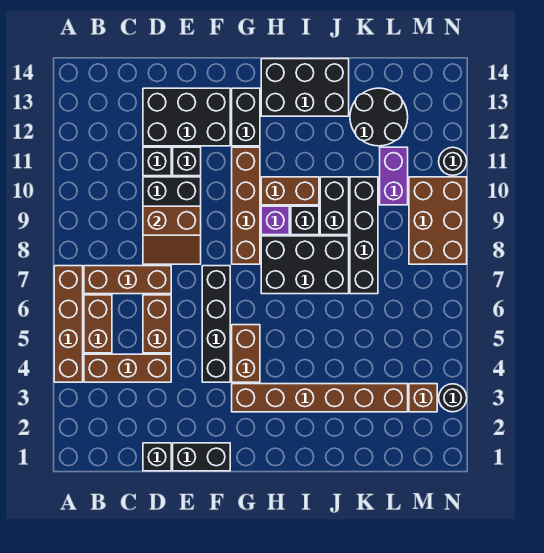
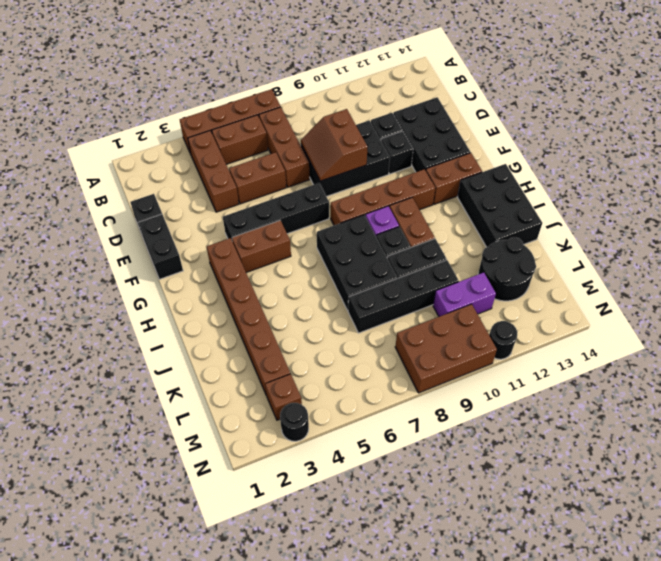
black 1x2 brick [232,88,260,146] -> brown 1x2 brick [426,153,482,204]

